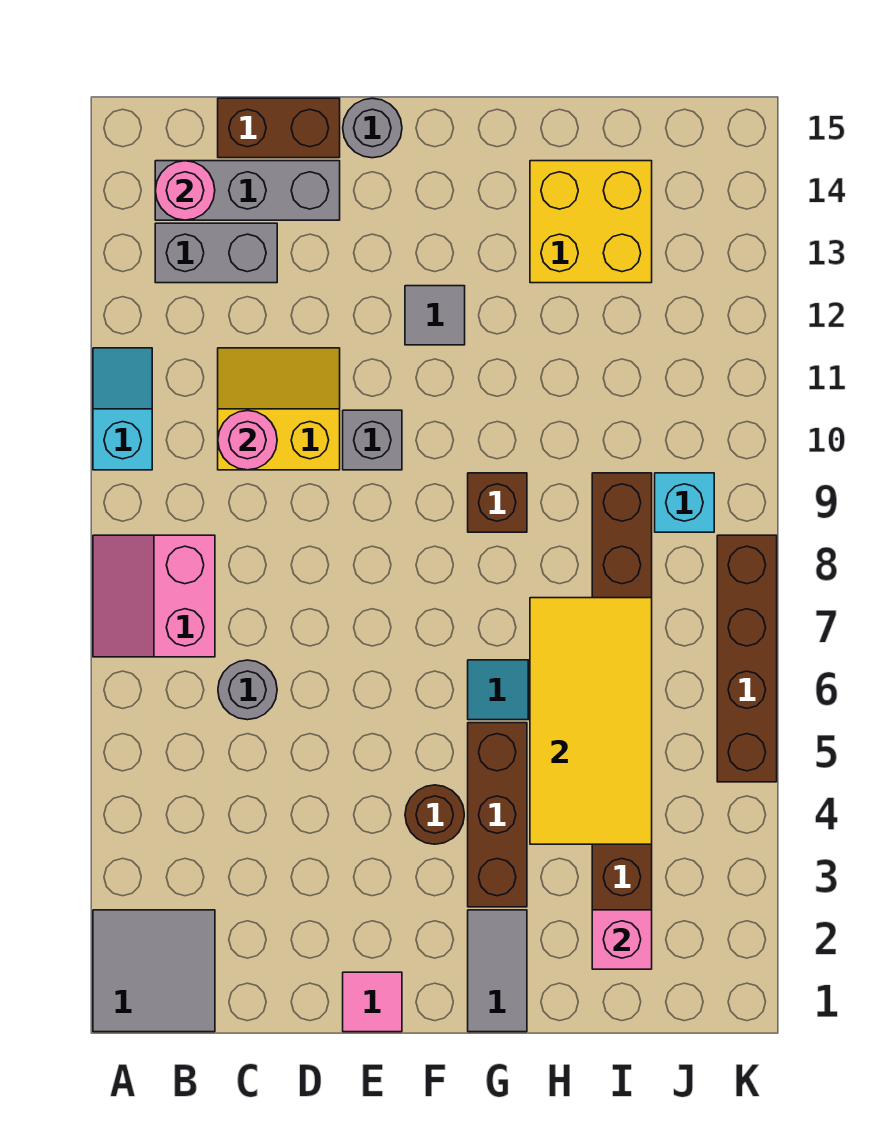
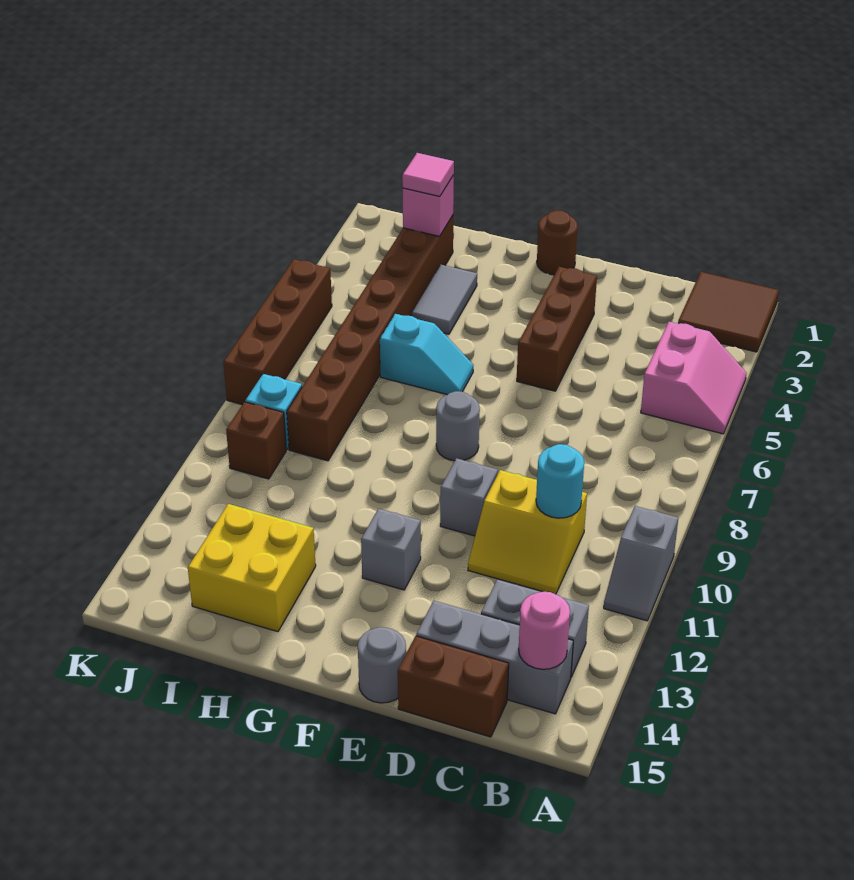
grey 2x2 tile [93,910,215,1032] -> brown 2x2 tile [678,272,779,352]
pink 2x2 slope [93,535,215,657] -> pink 2x2 slope moved to [641,322,746,434]
cyan 1x2 slope [93,348,152,470] -> grey 1x2 slope [604,506,678,621]
grey 1x1 round brick [218,660,277,720] -> grey 1x1 round brick moved to [436,391,480,461]
pink 1x1 round brick [218,411,277,470] -> cyan 1x1 round brick [536,444,584,518]
pink 1x1 tile [343,972,402,1032] -> pink 1x1 tile moved to [402,153,454,197]
brown 1x1 round brick [405,785,464,844] -> brown 1x1 round brick moved to [537,210,578,275]
grey 1x1 tile [405,286,465,345] -> grey 1x1 brick [361,509,421,590]
grey 1x2 tile [468,910,527,1032] -> grey 1x2 tile moved to [412,265,477,334]
brown 1x3 brick [468,723,527,907] -> brown 1x3 brick moved to [517,267,597,391]
brown 1x1 brick [468,473,527,532] -> brown 1x1 brick moved to [226,402,286,479]
yellow 2x4 tile [530,598,652,844] -> none

